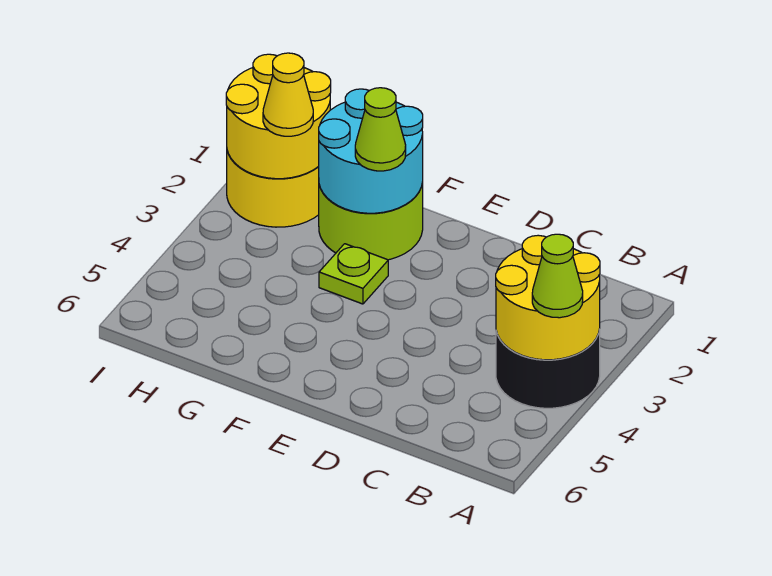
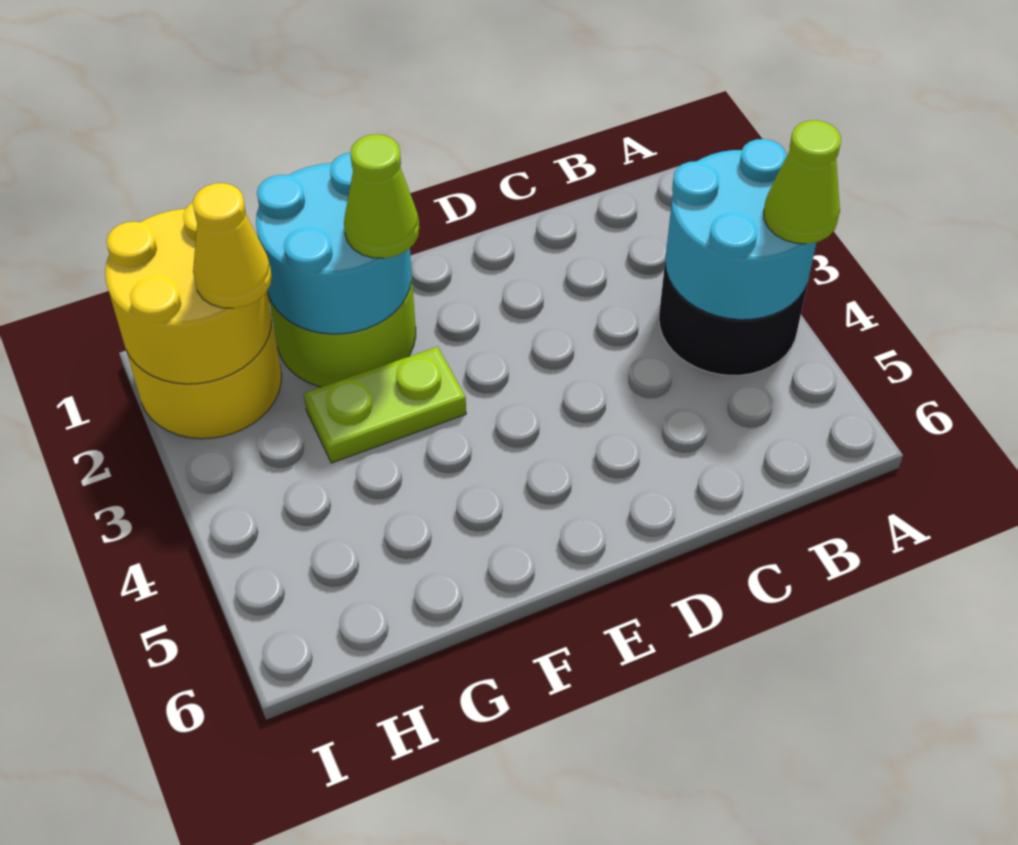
yellow 2x2 round brick [496,235,600,360] -> cyan 2x2 round brick [665,139,817,320]
lime 1x1 plate [319,244,388,304] -> lime 1x2 plate [304,347,466,463]

